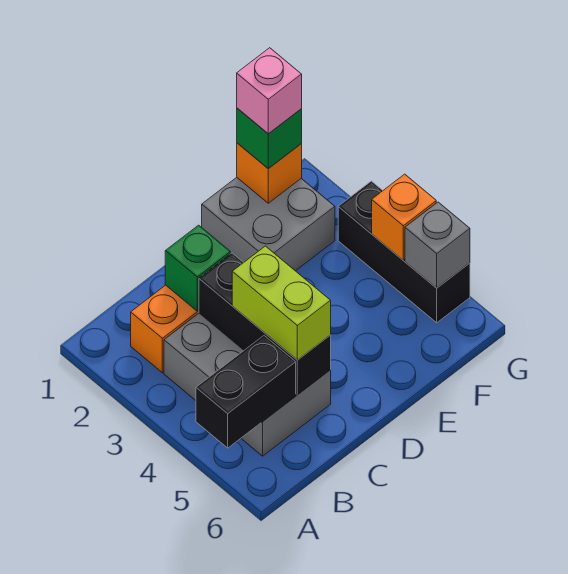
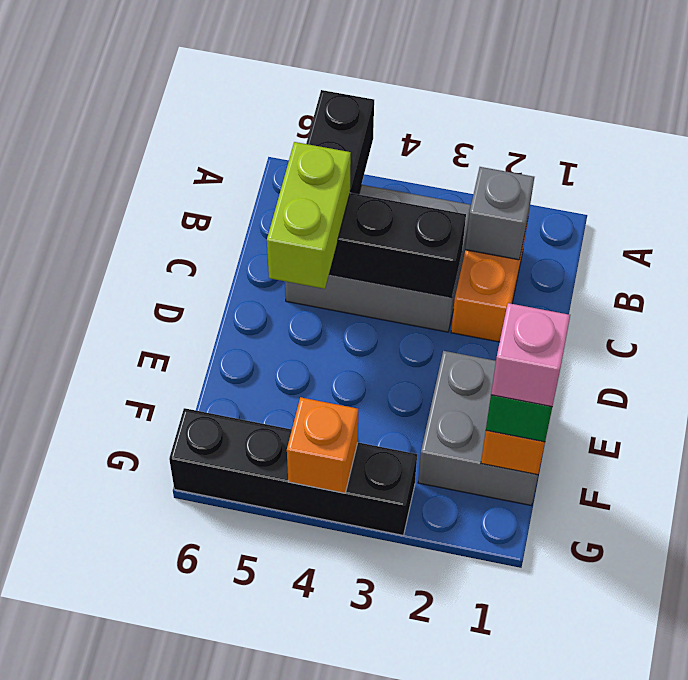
green 1x1 brick [165,225,230,311] -> none
lime 1x2 brick [232,246,331,360] -> lime 1x2 brick turned to [267,142,351,289]
black 1x3 brick [338,181,470,323] -> black 1x4 brick [169,408,417,535]
grey 1x1 brick [405,202,470,288] -> grey 1x1 brick moved to [465,167,534,260]

